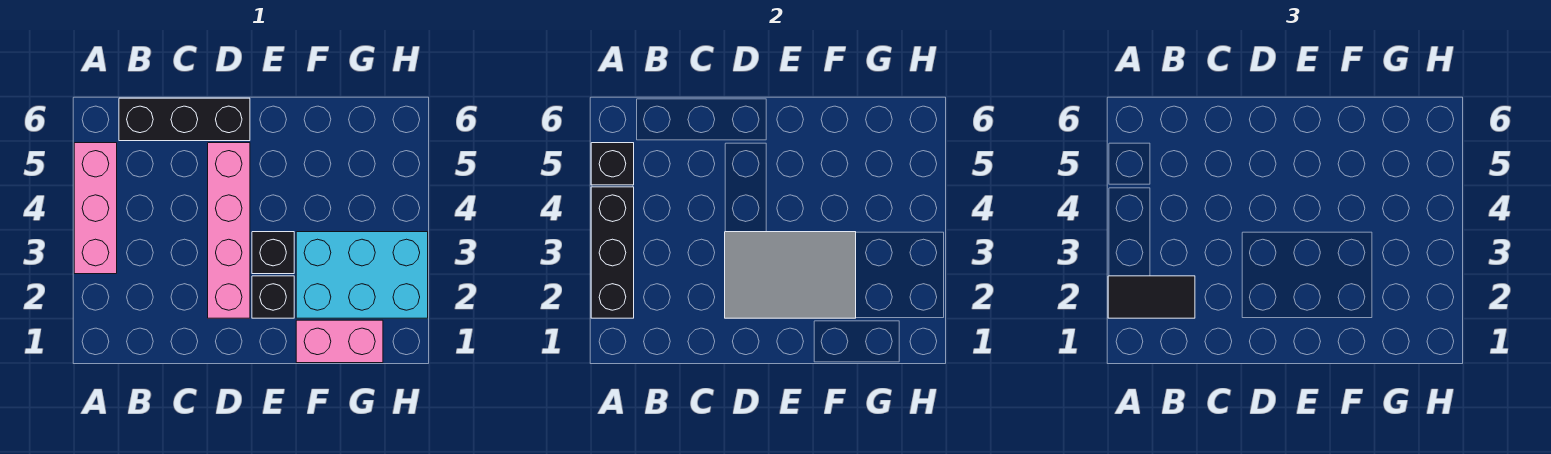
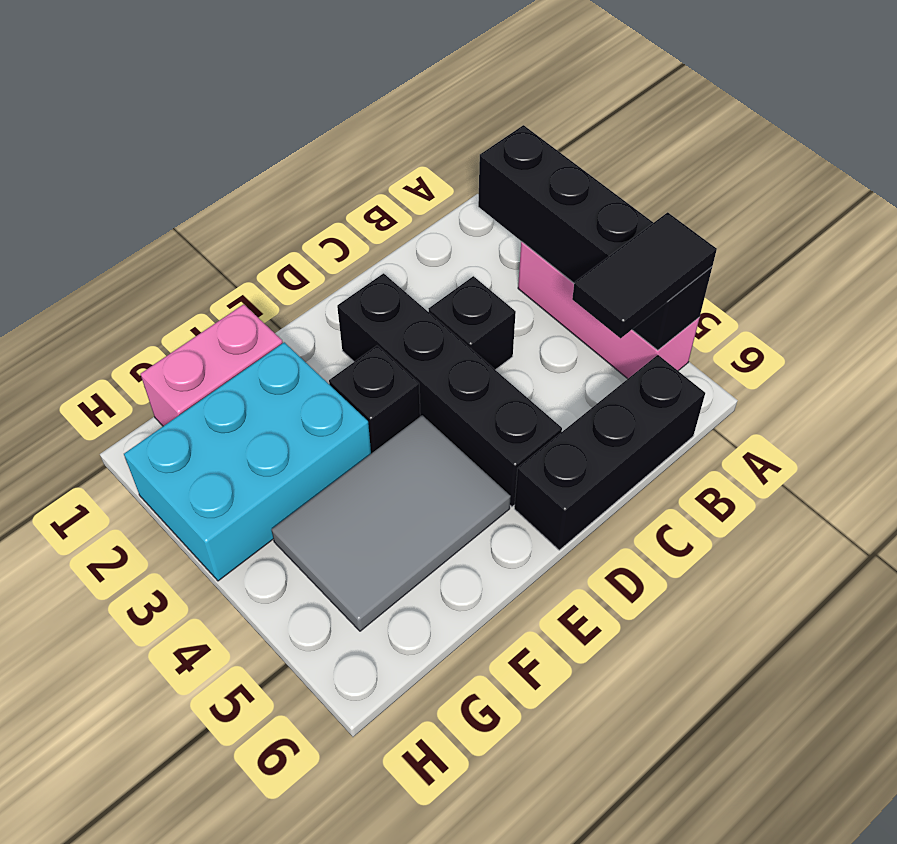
black 1x2 tile [1108,276,1195,318] -> black 1x2 tile moved to [572,212,717,338]
pink 1x4 brick [208,143,250,318] -> black 1x4 brick [337,273,562,507]
grey 2x3 tile [725,232,856,318] -> grey 2x3 tile moved to [271,415,511,631]
black 1x1 brick [252,276,294,318] -> black 1x1 brick moved to [429,276,516,370]

